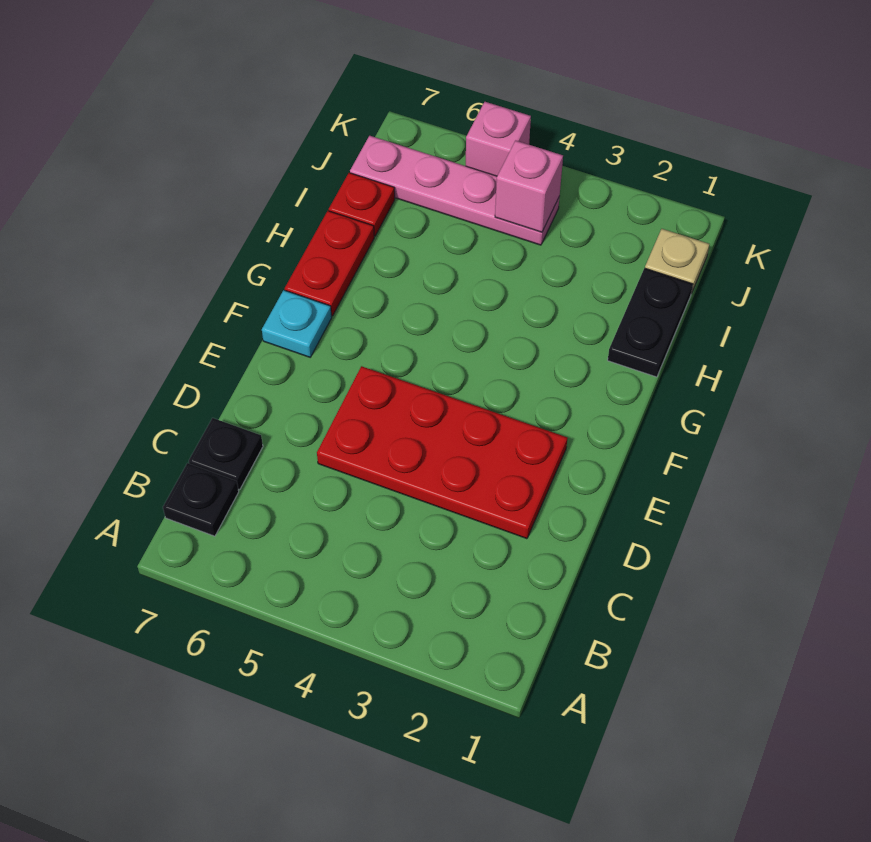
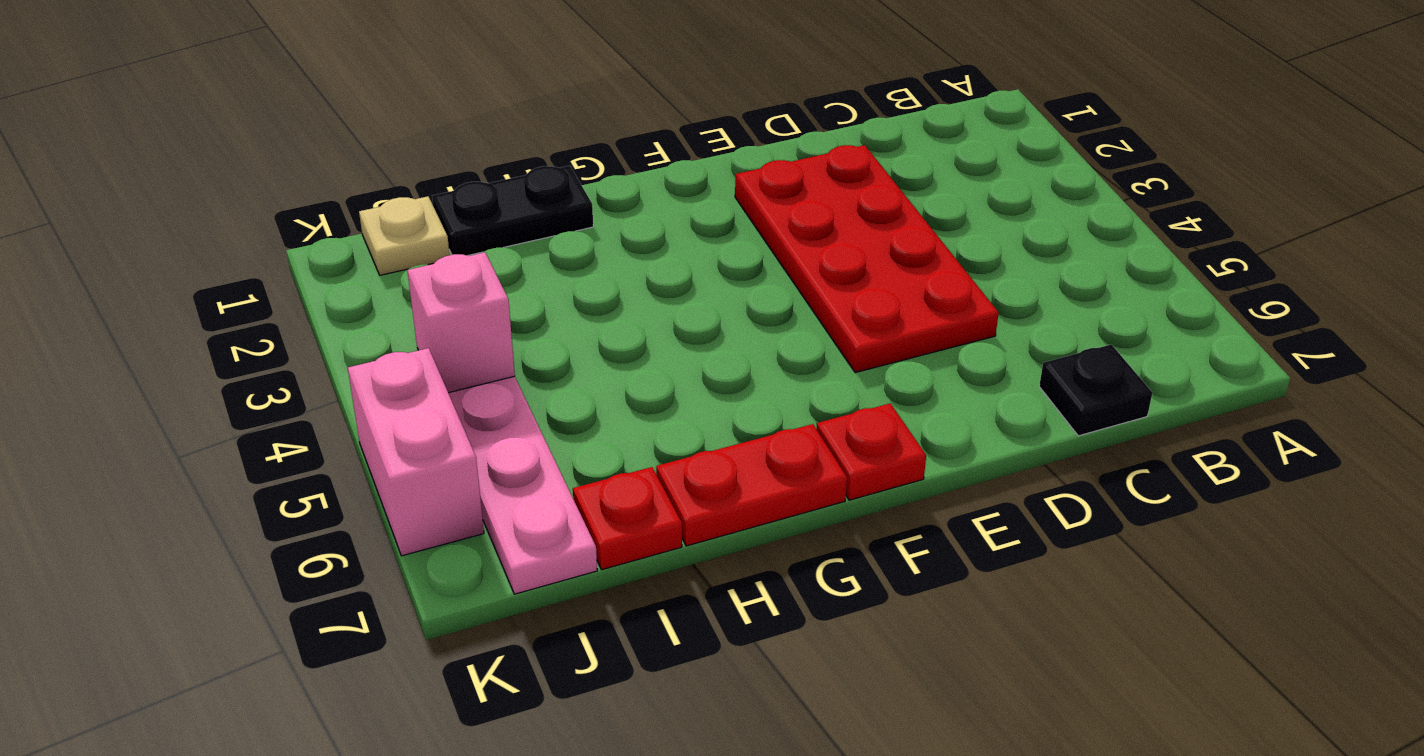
black 1x1 plate [163,463,239,536] -> none
cyan 1x1 plate [262,290,332,357] -> red 1x1 plate [817,403,926,500]
pink 1x1 brick [466,102,531,176] -> pink 1x2 brick [348,348,484,556]

